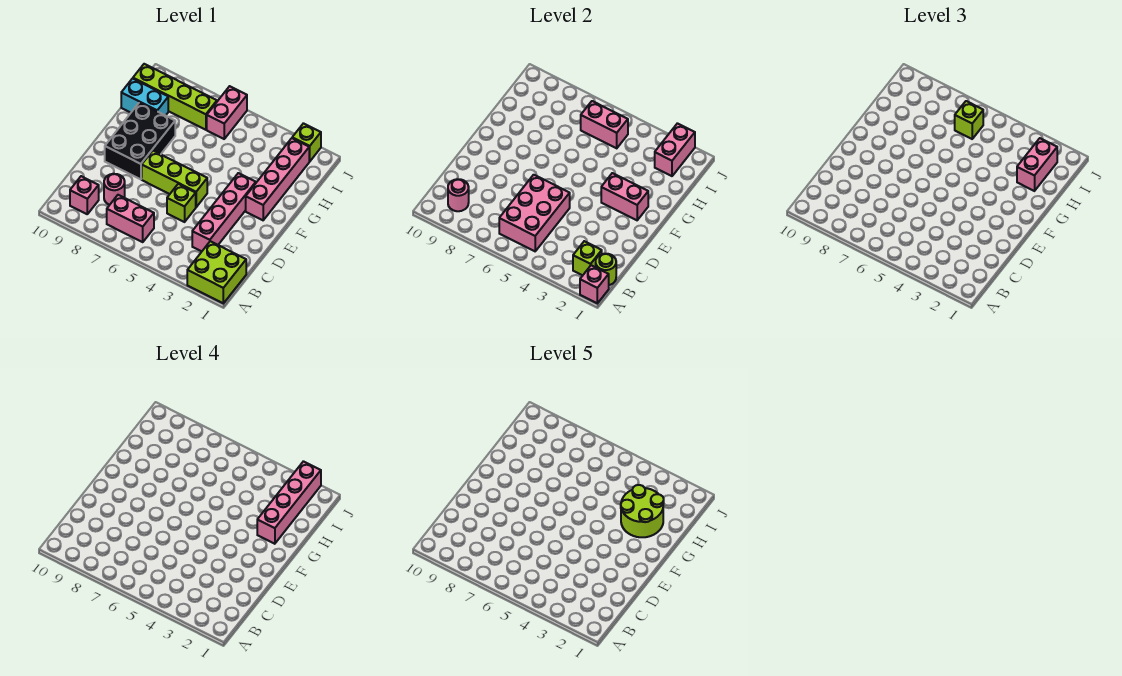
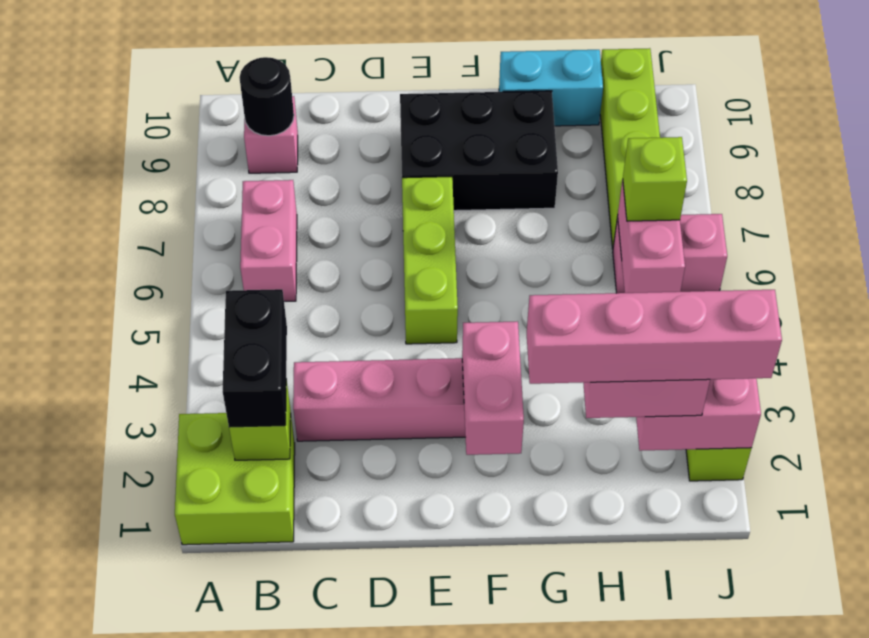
pink 1x1 brick [580,265,609,303] -> none
lime 1x1 round brick [596,254,616,285] -> none
none -> black 1x2 brick [223,289,287,427]
pink 2x3 brick [499,175,570,251] -> none
pink 1x1 round brick [448,179,469,211] -> black 1x1 round brick [239,57,294,136]
pink 1x1 round brick [104,174,125,205] -> none
lime 1x1 brick [167,184,196,222] -> none
pink 1x4 brick [246,138,310,220] -> none
lime 2x2 round brick [621,485,664,537] -> none
cyan 1x2 brick [121,79,168,116] -> cyan 1x2 brick turned to [499,50,603,126]

